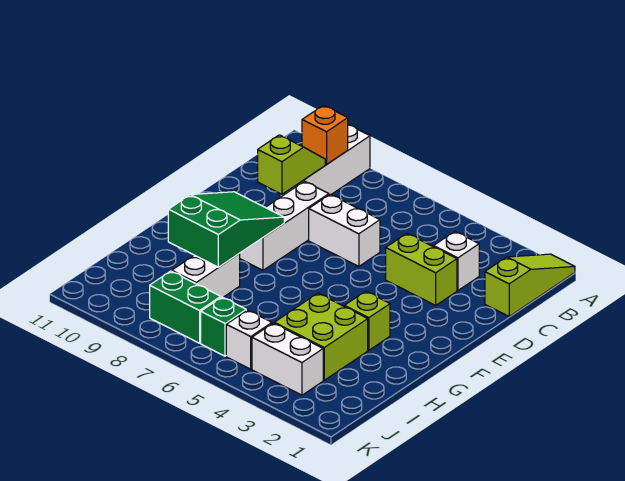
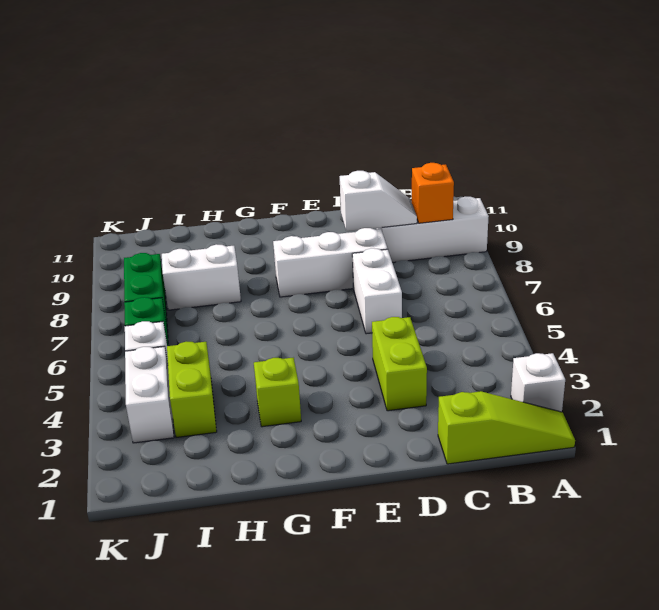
white 1x1 brick [434,232,479,290] -> white 1x1 brick moved to [511,353,565,412]
lime 1x2 slope [258,135,325,194] -> white 1x2 slope [340,171,417,231]
green 2x3 slope [168,192,284,267] -> none
lime 2x2 brick [274,293,368,380] -> lime 1x2 brick [167,342,217,437]

